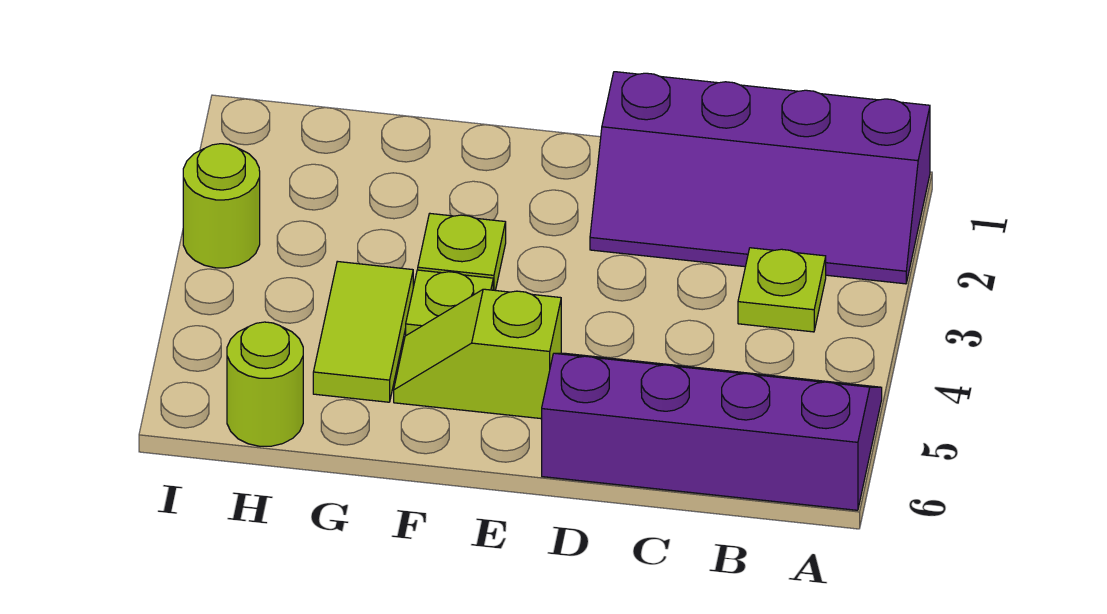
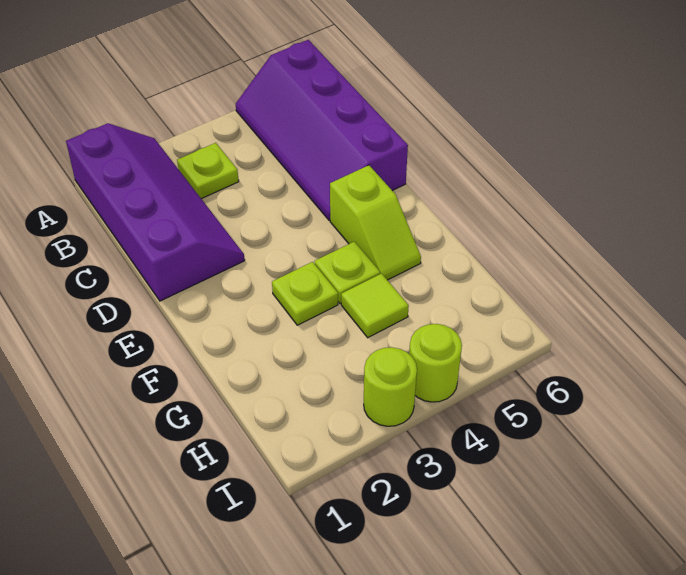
lime 1x2 tile [313,261,413,402] -> lime 1x1 tile [341,274,409,338]
lime 1x1 round brick [227,322,303,446] -> lime 1x1 round brick moved to [409,324,462,402]

